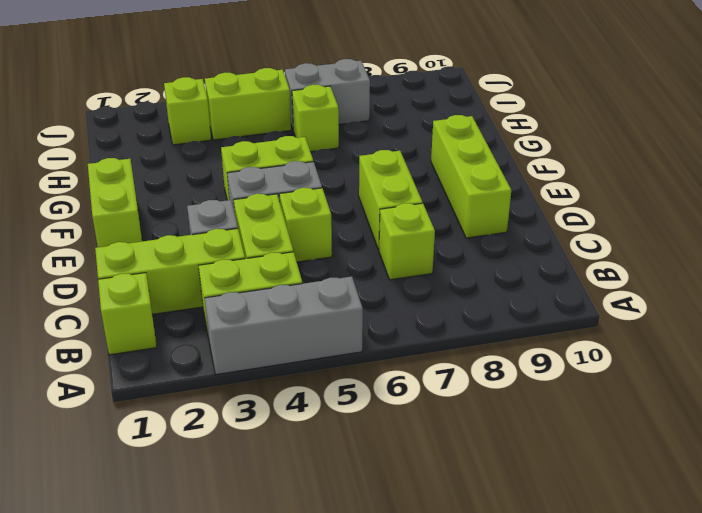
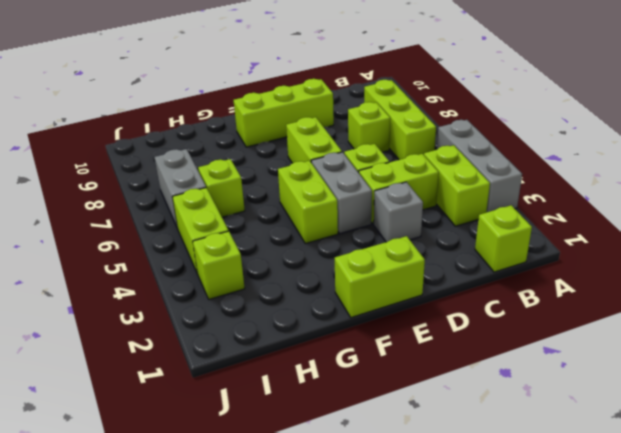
lime 1x3 brick [95,229,245,314] -> lime 1x3 brick moved to [364,80,436,160]
lime 1x2 brick [359,150,423,250] -> lime 1x2 brick turned to [286,117,342,163]

